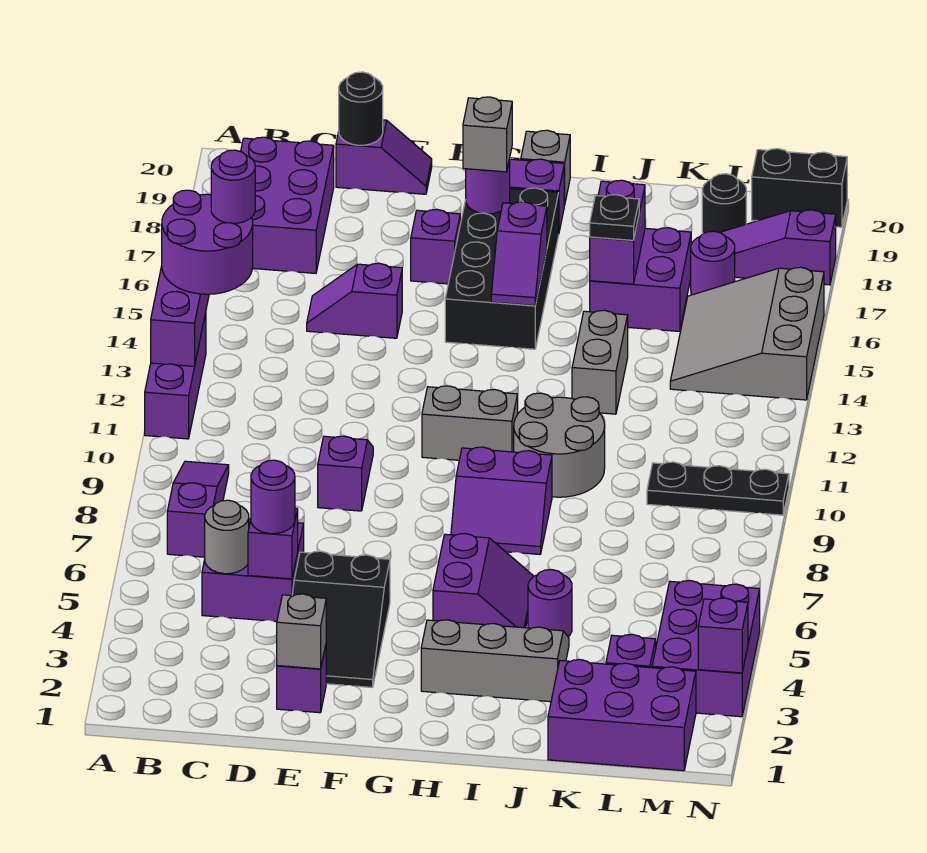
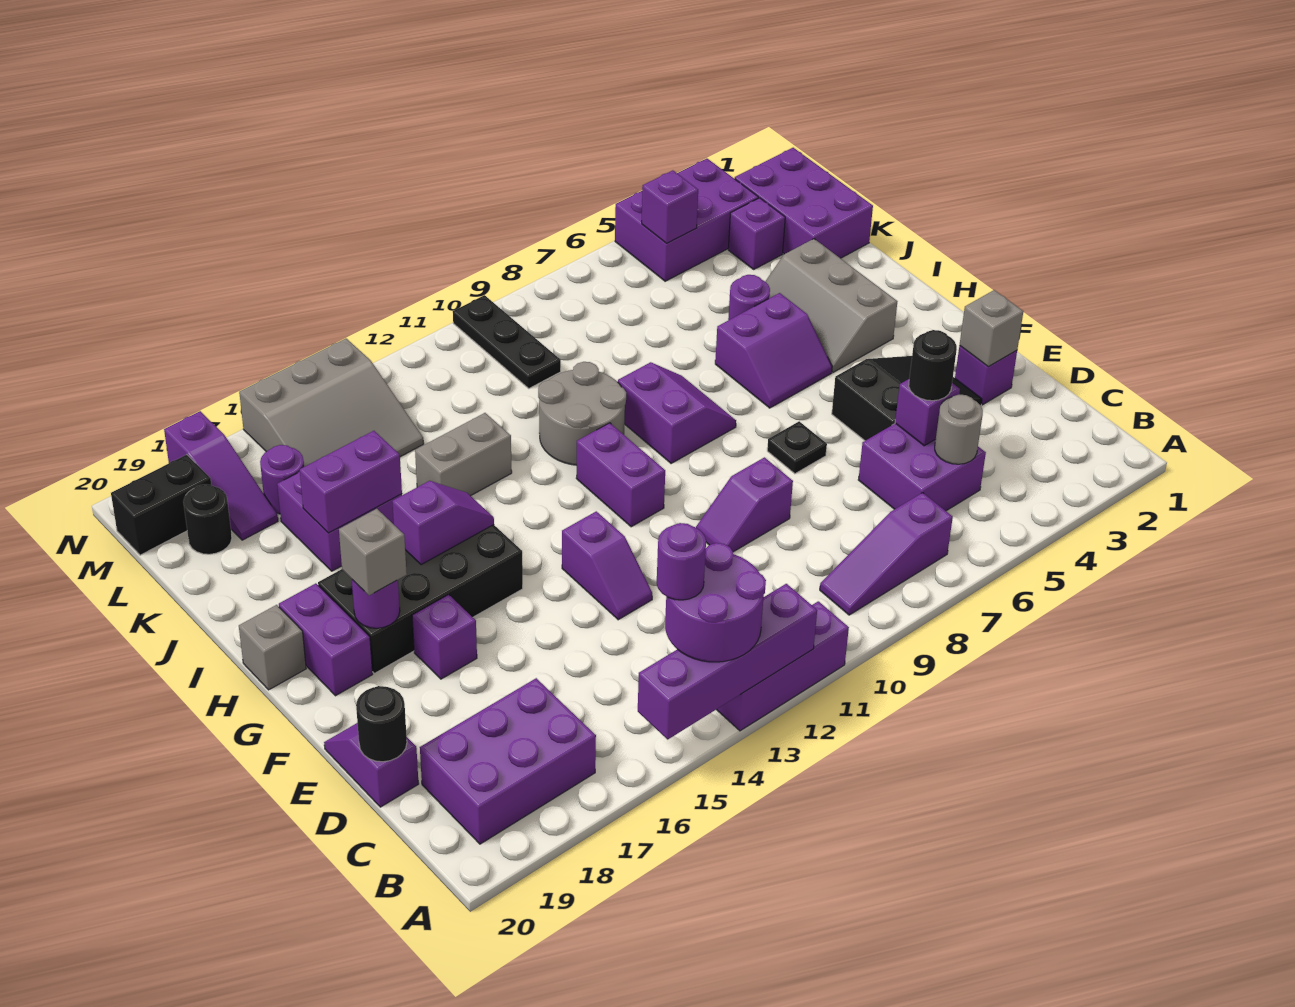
purple 1x1 round brick [251,460,295,534] -> black 1x1 round brick [909,330,957,401]
purple 1x2 slope [307,263,402,338] -> purple 1x2 slope moved to [562,511,652,620]
grey 1x2 brick [422,386,518,460] -> purple 1x2 brick [576,423,665,527]
purple 2x2 slope [433,533,534,628] -> purple 2x2 slope turned to [715,293,832,408]
black 1x1 plate [590,195,639,240] -> black 1x1 plate moved to [767,421,827,474]
black 1x2 brick [752,149,847,227] -> black 1x2 brick turned to [111,455,211,555]
purple 1x1 brick [698,598,748,673] -> purple 1x1 brick moved to [642,170,698,243]

